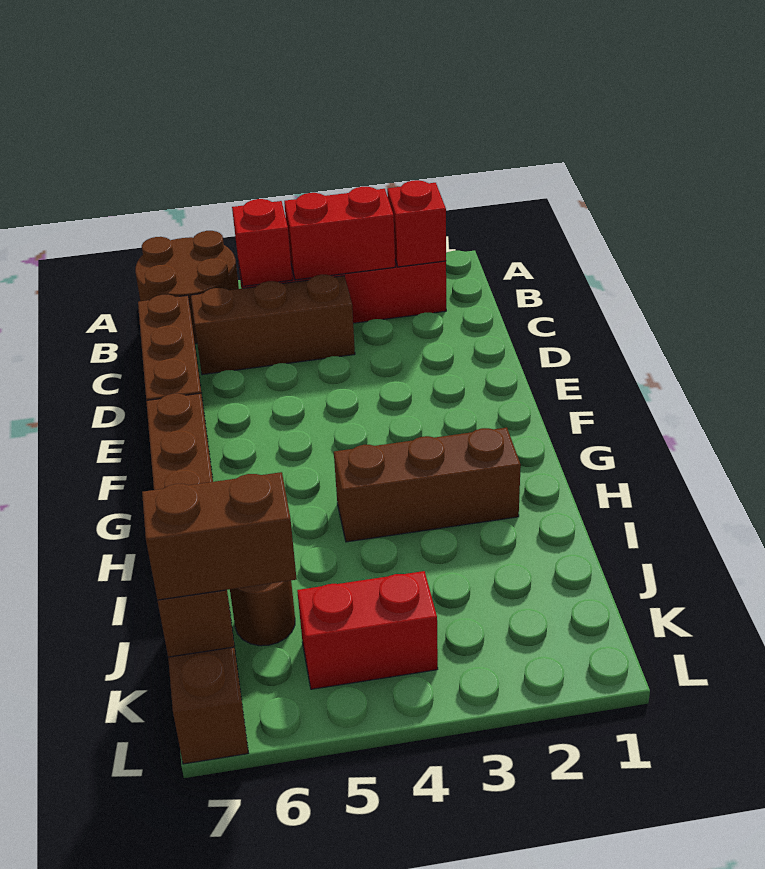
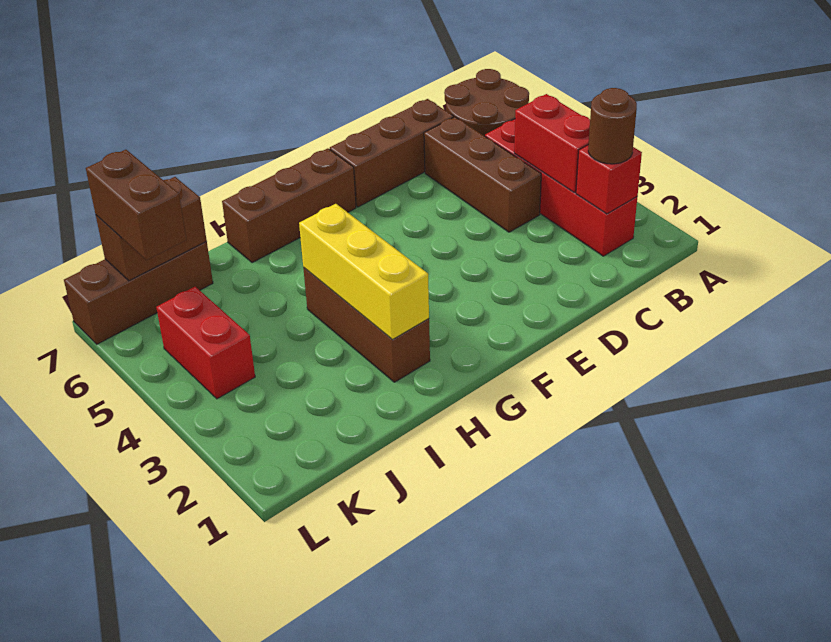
red 1x1 brick [232,199,292,286] -> none
none -> yellow 1x3 brick [299,204,429,340]
brown 1x1 round brick [230,580,295,646] -> brown 1x1 round brick moved to [588,88,637,164]

